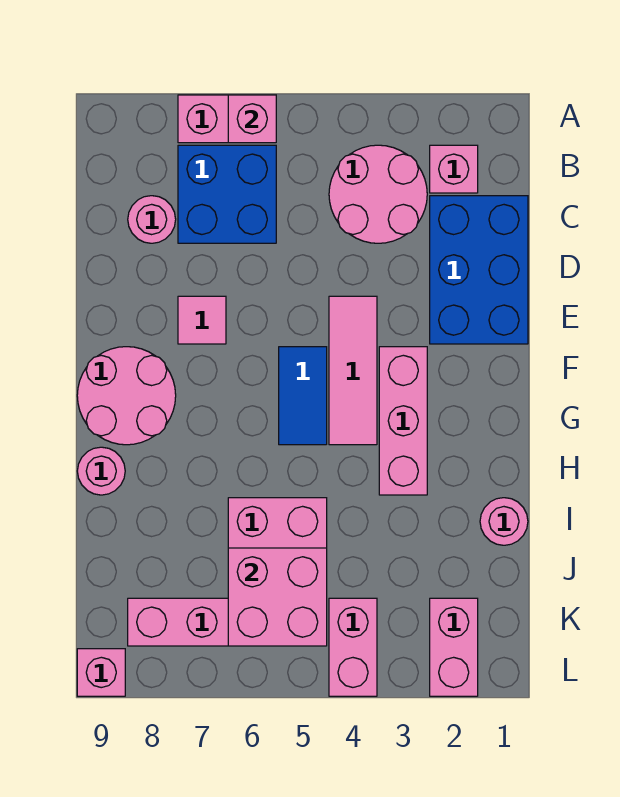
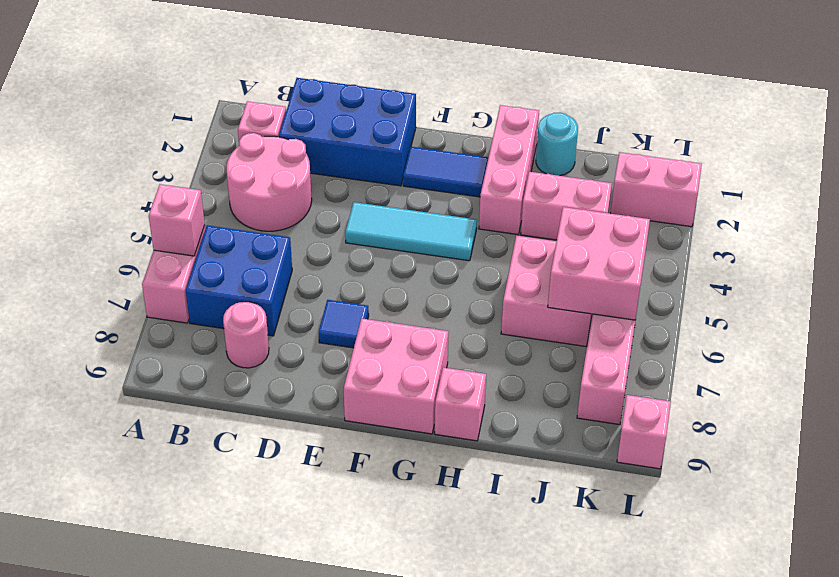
pink 1x3 tile [329,296,377,445] -> cyan 1x3 tile [345,202,477,261]
pink 1x1 tile [178,296,226,344] -> blue 1x1 tile [319,300,369,348]
pink 1x3 brick [379,347,427,495] -> pink 1x3 brick turned to [479,105,539,235]
blue 1x2 tile [279,347,327,445] -> blue 1x2 tile moved to [403,147,489,197]
pink 2x2 round brick [77,347,176,445] -> pink 2x2 brick [344,318,449,434]
pink 1x1 round brick [77,447,125,495] -> pink 1x1 brick [435,367,486,441]
pink 1x1 round brick [480,498,528,545] -> cyan 1x1 round brick [536,112,578,176]
pink 1x2 brick [329,598,377,696] -> pink 1x2 brick moved to [521,172,612,240]

